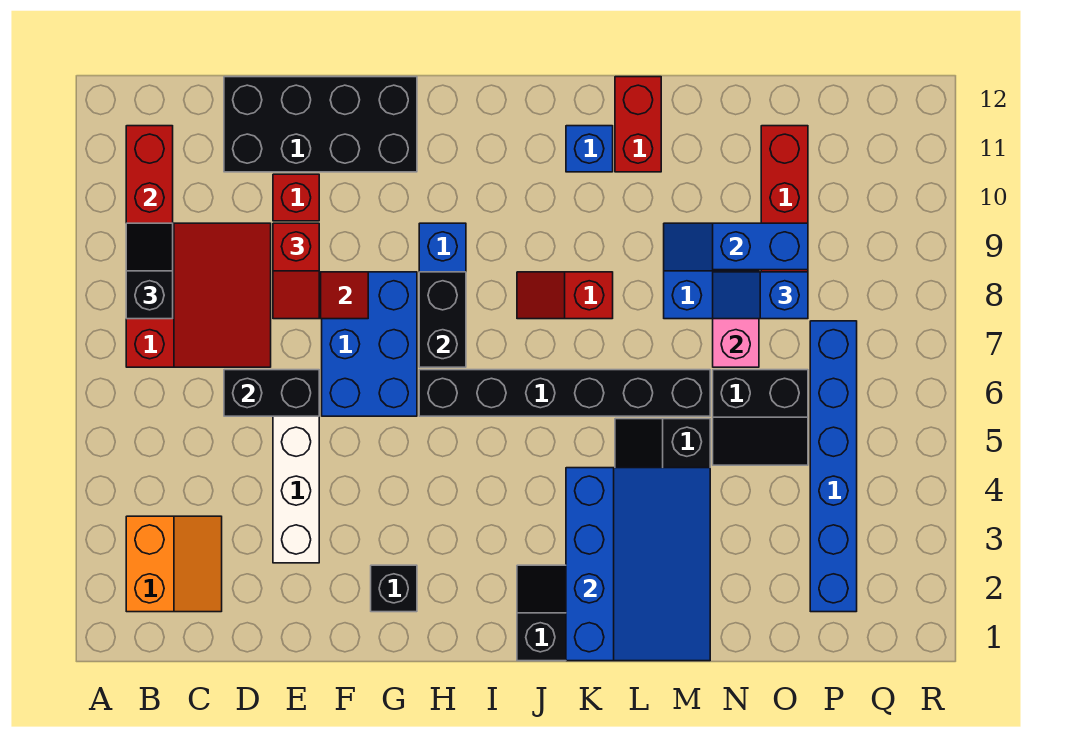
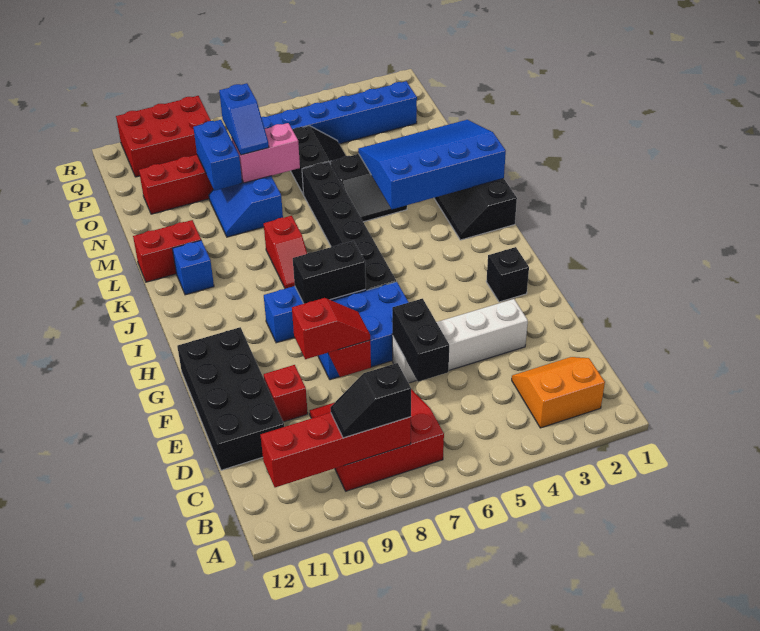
none -> red 2x3 brick [116,96,211,177]

